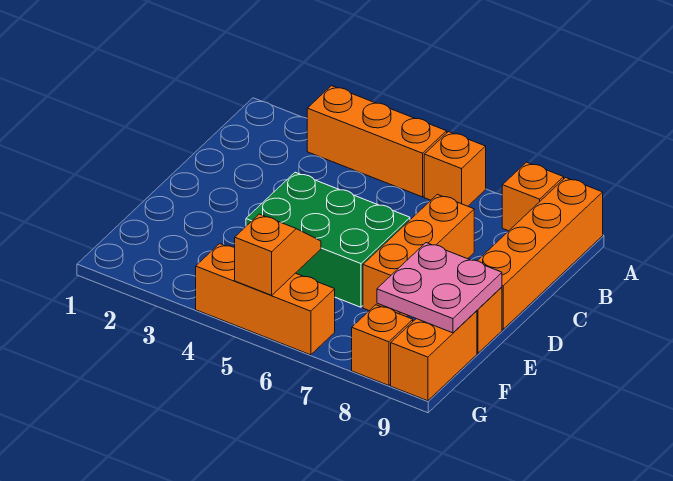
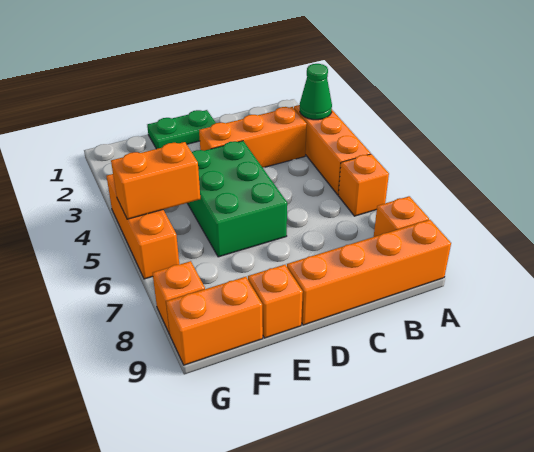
none -> green 1x1 cone [300,64,332,120]
orange 1x3 brick [363,194,474,317] -> orange 1x3 brick moved to [199,107,306,168]
none -> green 1x2 plate [147,110,216,149]
pink 2x2 plate [377,243,502,333] -> none
orange 1x2 slope [235,214,321,295] -> orange 1x2 brick [111,142,200,219]

